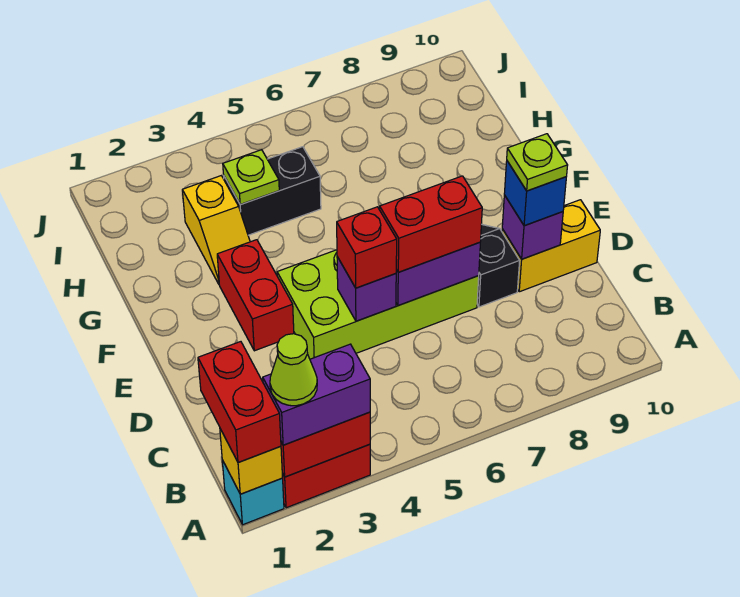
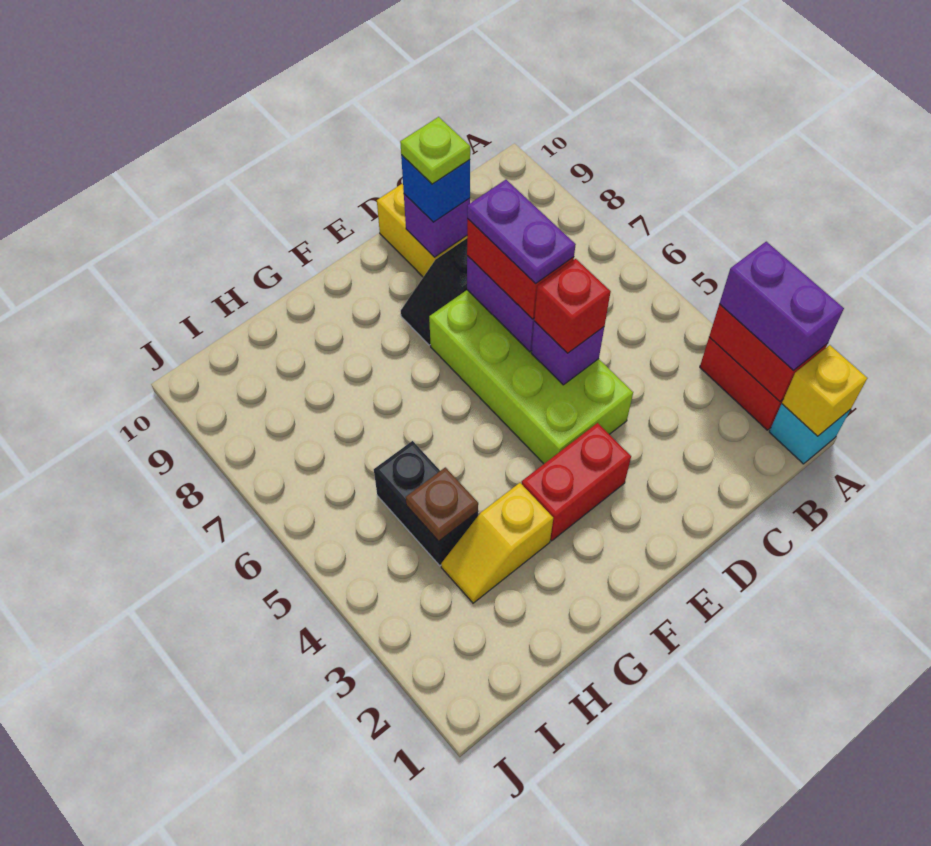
red 1x2 brick [198,342,281,463] -> none
lime 1x1 cone [270,334,317,406] -> none
none -> purple 1x2 plate [467,180,576,284]
yellow 1x2 slope [182,176,250,284] -> yellow 1x2 slope turned to [441,483,553,603]
lime 1x1 plate [223,150,279,204] -> brown 1x1 plate [406,467,478,541]

